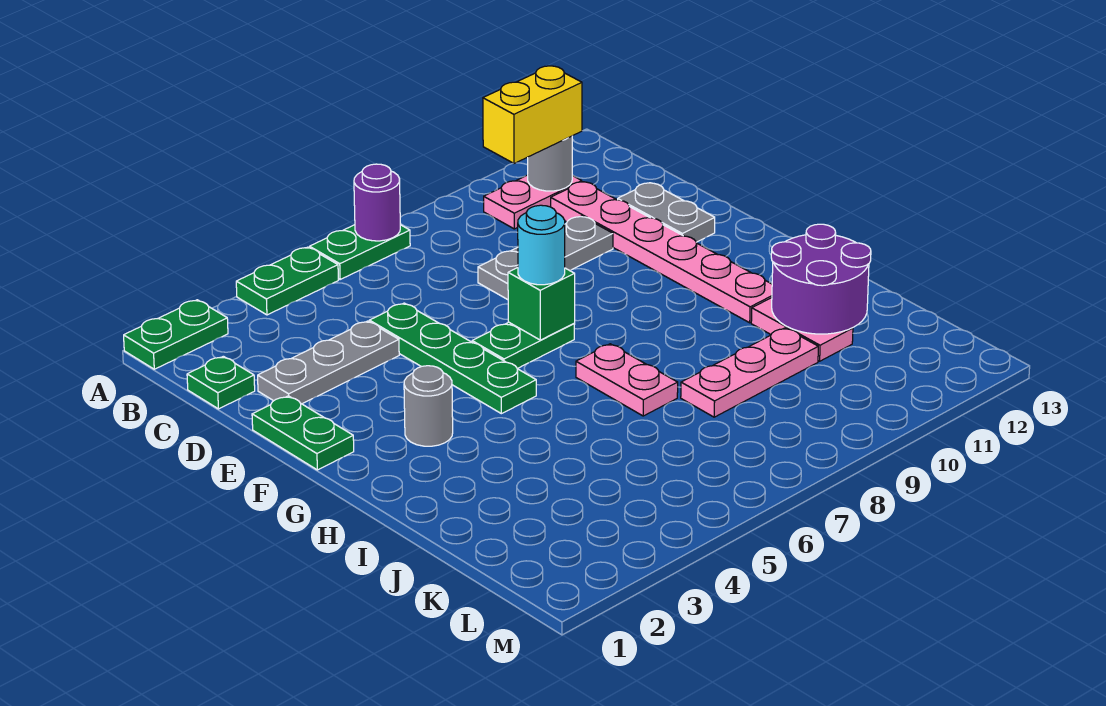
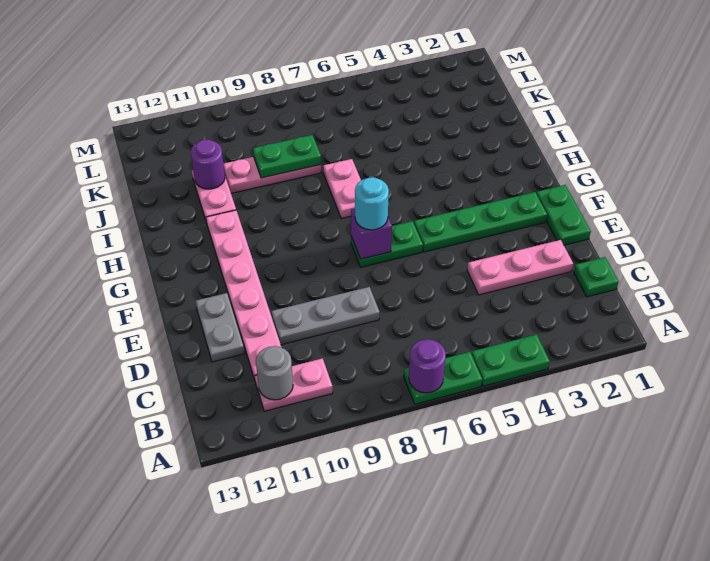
green 1x2 plate [124,300,228,369] -> green 1x2 plate moved to [253,135,321,178]
yellow 1x2 brick [483,66,582,163] -> none
grey 1x3 plate [258,321,399,404] -> pink 1x3 plate [467,240,573,295]
green 1x4 plate [369,303,536,414] -> green 1x4 plate turned to [414,192,547,252]
green 1x1 brick [508,268,575,340] -> purple 1x1 brick [351,209,392,259]
grey 1x1 round brick [404,366,453,446] -> none
purple 2x2 round brick [771,224,871,334] -> purple 1x1 round brick [191,140,225,189]

